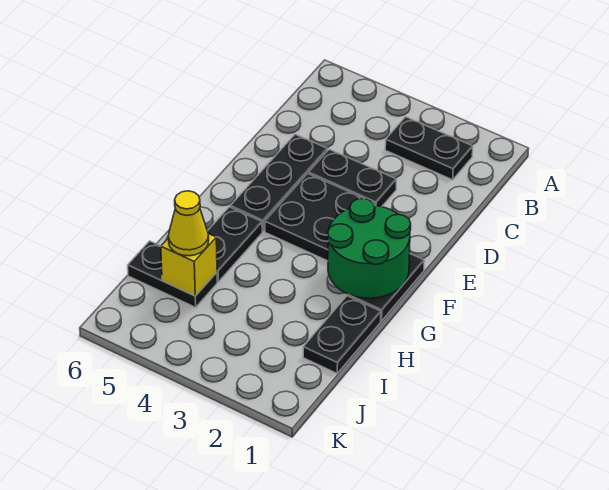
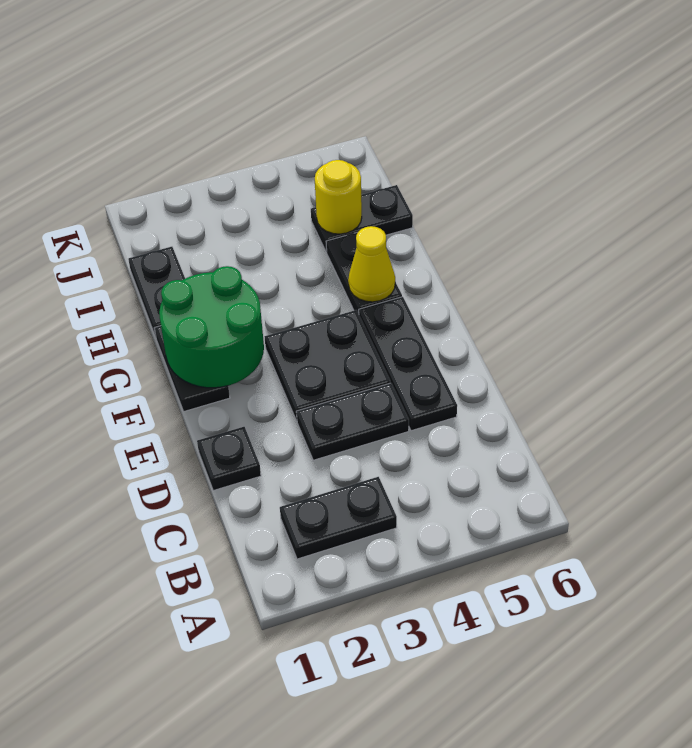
none -> black 1x1 plate [197,427,261,491]
yellow 1x1 brick [161,234,217,296] -> yellow 1x1 round brick [315,160,362,234]
yellow 1x1 cone [168,191,209,256] -> yellow 1x1 cone moved to [348,226,395,302]

